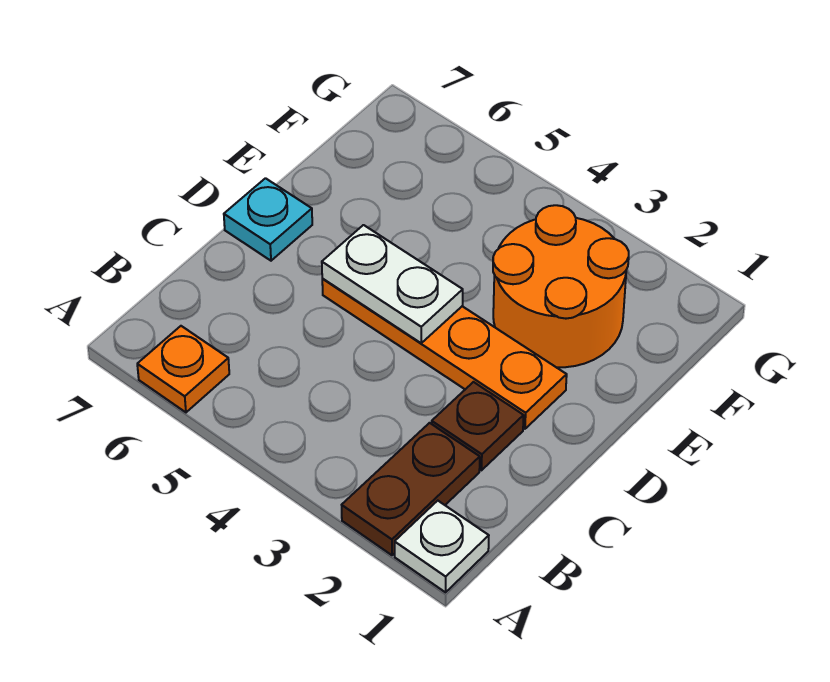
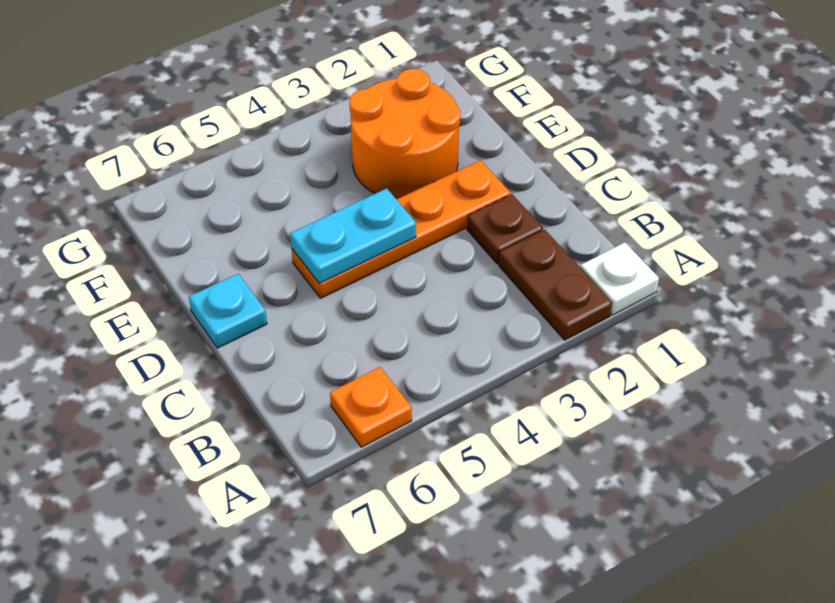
white 1x2 plate [322,225,463,343] -> cyan 1x2 plate [290,188,416,283]

